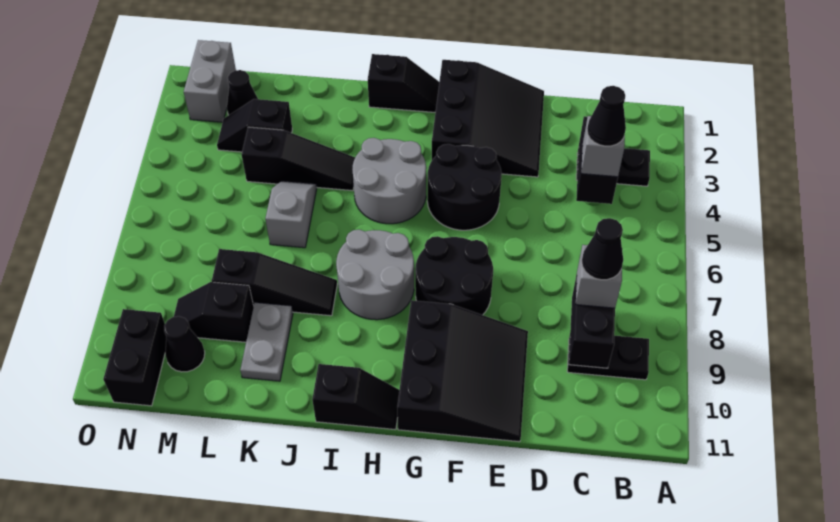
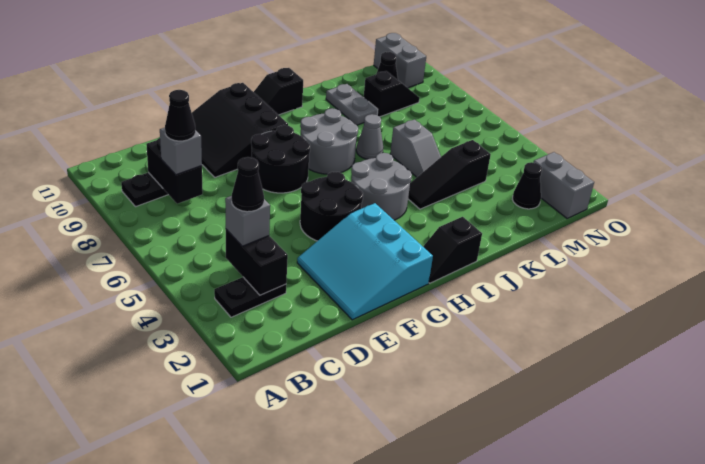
black 3x3 slope [432,60,544,177] -> cyan 3x3 slope [297,203,433,320]
none -> grey 1x1 cone [356,114,383,159]
black 1x3 slope [212,249,337,316] -> none
black 1x2 slope [217,99,292,152] -> none
black 1x2 brick [103,309,167,406] -> grey 1x2 brick [374,33,426,88]

